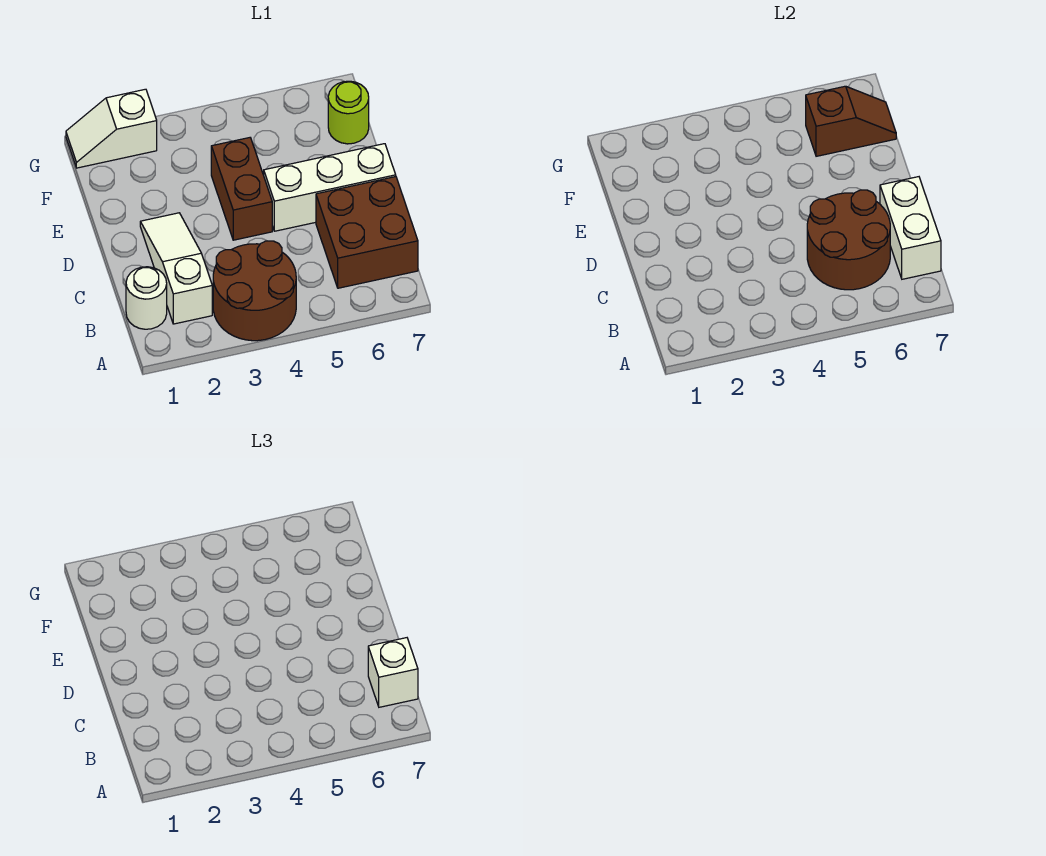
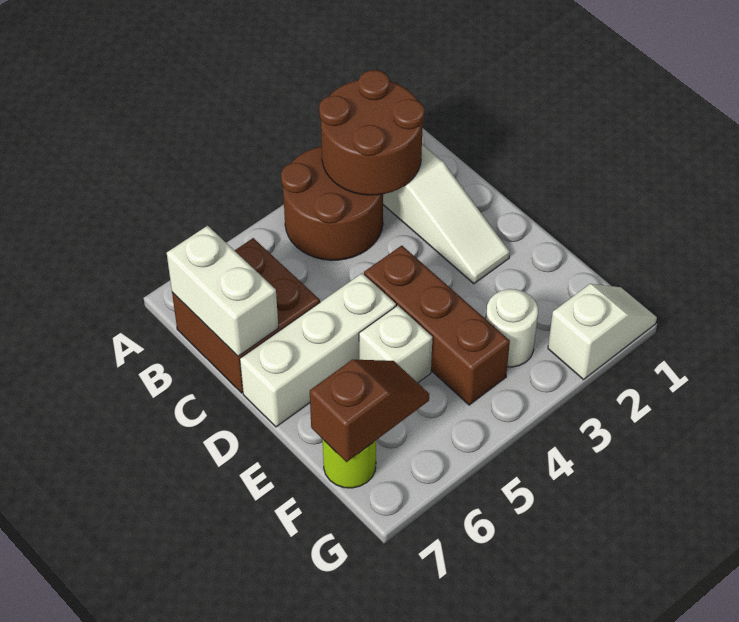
white 1x1 round brick [126,267,167,329] -> white 1x1 round brick moved to [486,289,538,367]
brown 2x2 round brick [807,190,890,290] -> brown 2x2 round brick moved to [319,70,425,195]
white 1x1 brick [368,638,418,707] -> white 1x1 brick moved to [359,305,433,383]
brown 1x2 brick [211,138,272,240] -> brown 1x3 brick [364,246,510,405]
brown 1x2 slope [806,86,896,156] -> brown 1x2 slope turned to [310,360,429,462]

